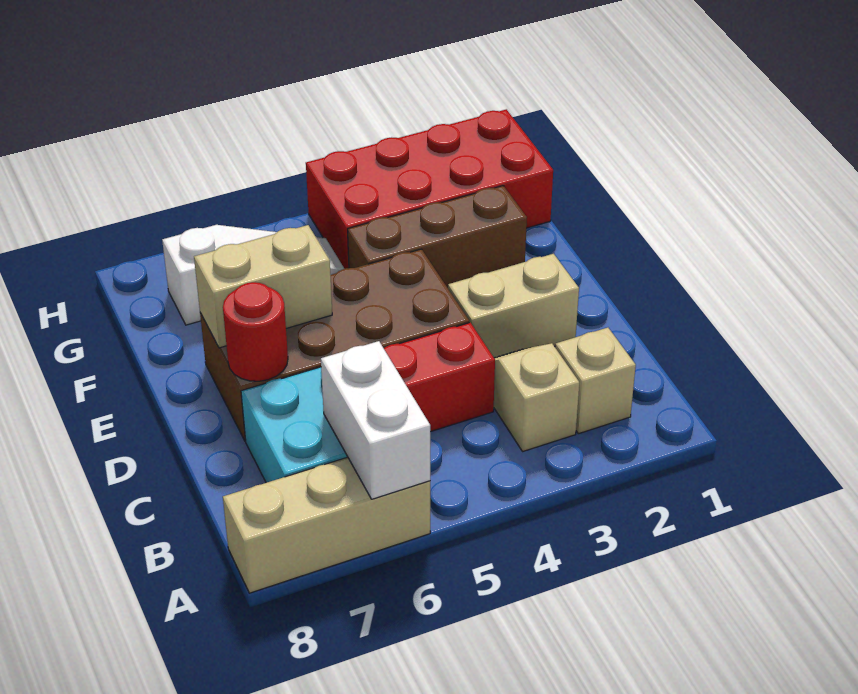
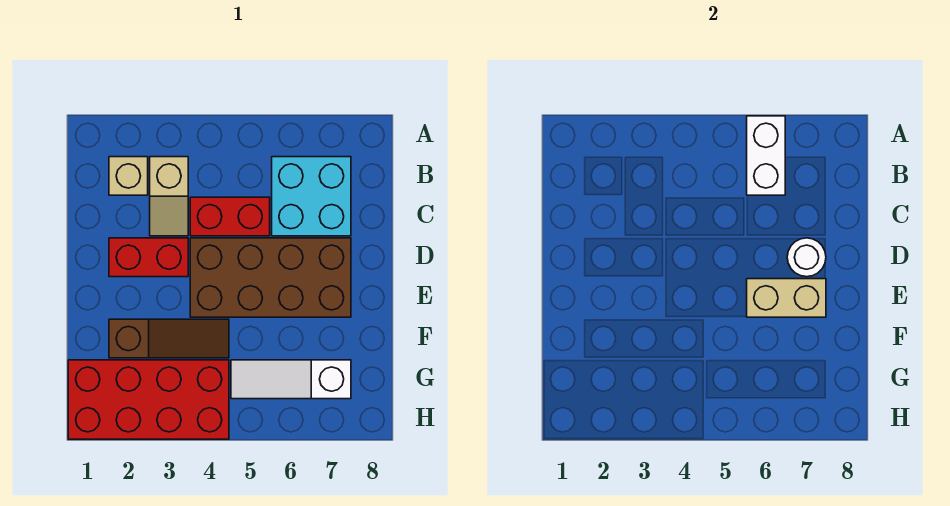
tan 1x3 brick [223,457,430,593] -> none
tan 1x2 brick [448,254,579,358] -> red 1x2 brick [109,238,188,277]
red 1x1 round brick [223,282,288,381] -> white 1x1 round brick [787,238,826,277]
brown 1x3 brick [348,186,527,288] -> brown 1x3 slope [109,319,229,358]

